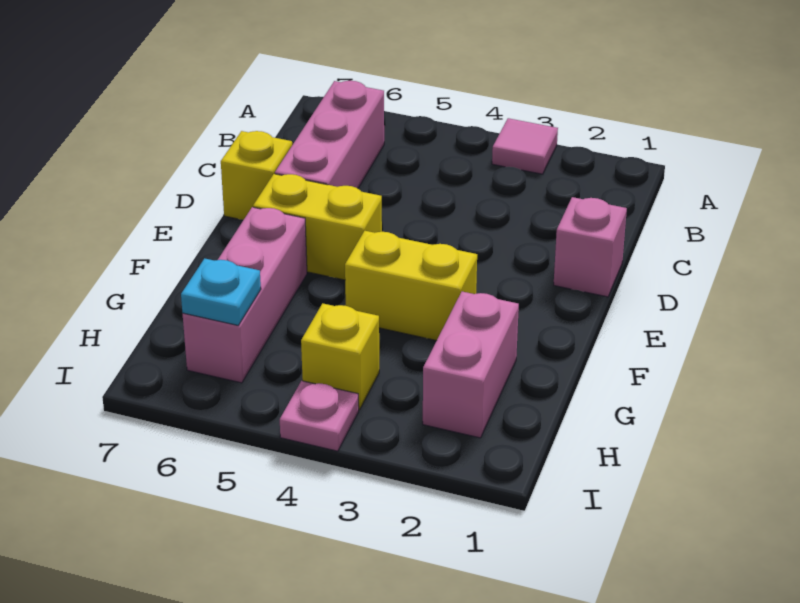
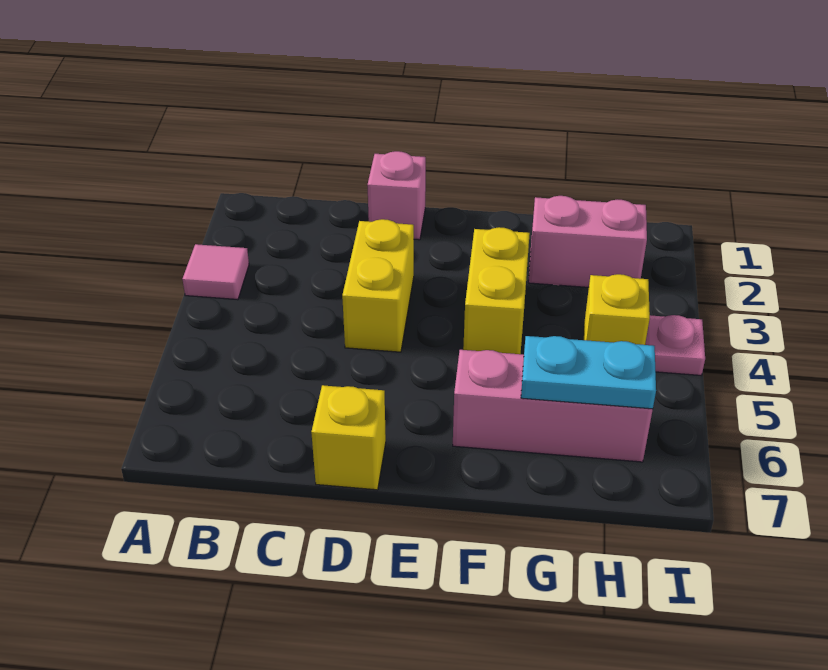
pink 1x3 brick [275,81,384,188] -> none
yellow 1x2 brick [253,174,382,280] -> yellow 1x2 brick moved to [342,219,414,352]
cyan 1x1 plate [181,258,261,325] -> cyan 1x2 plate [521,336,656,409]

